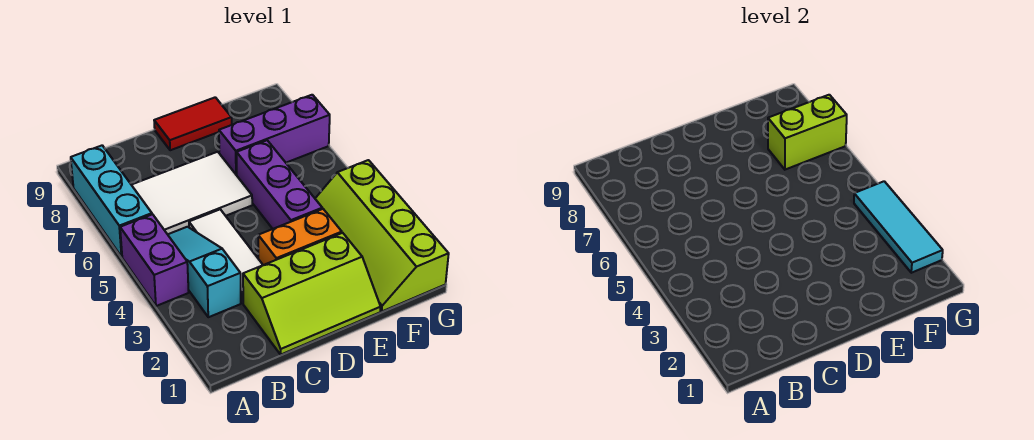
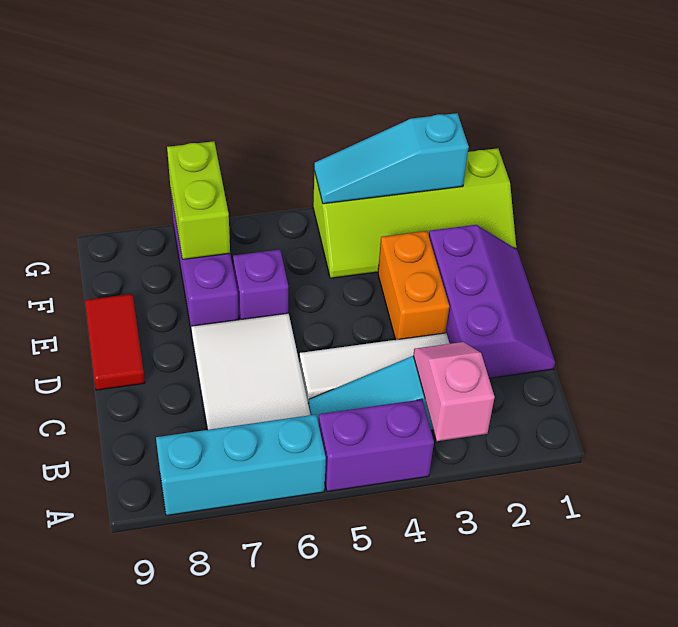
none -> pink 1x2 slope [413,342,495,441]
lime 2x3 slope [243,233,381,354] -> purple 2x3 slope [429,225,555,378]
purple 1x3 brick [237,140,322,229] -> purple 1x1 brick [233,250,288,320]
cyan 1x3 tile [854,181,943,273] -> cyan 1x3 slope [314,113,469,204]

